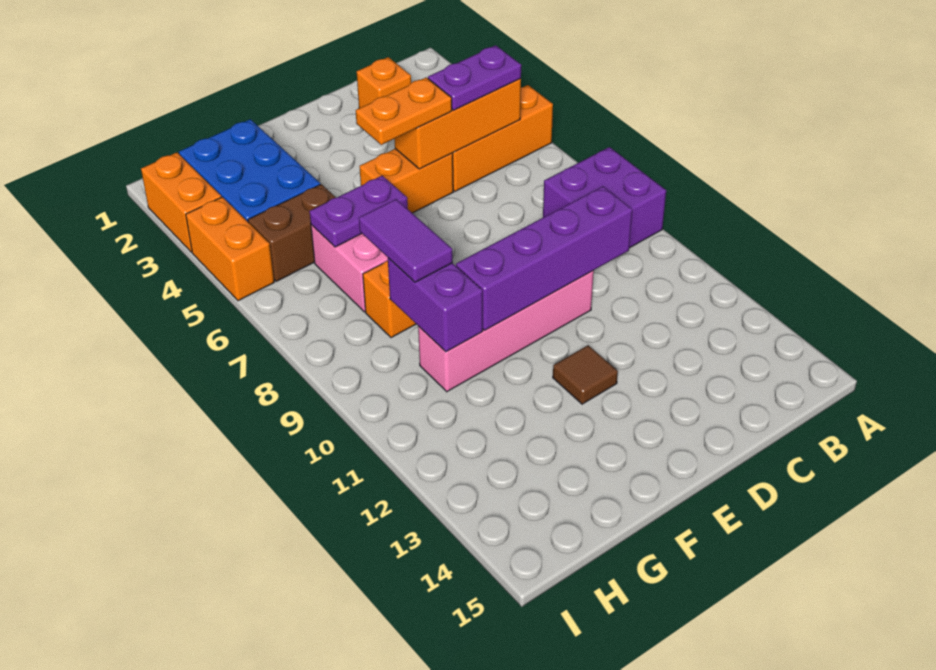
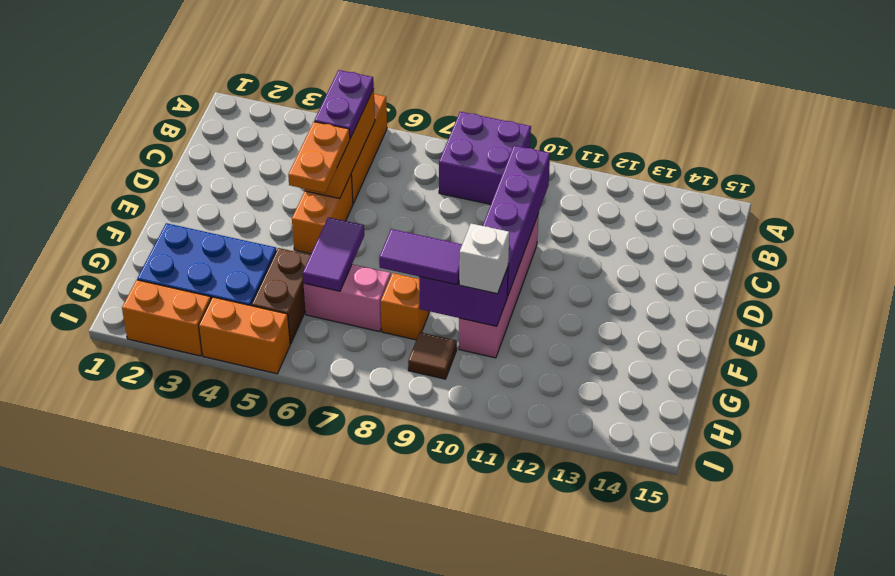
orange 1x1 brick [357,57,411,108] -> none
brown 1x1 tile [553,345,618,404] -> brown 1x1 tile moved to [408,332,457,379]
purple 1x2 plate [309,176,408,247] -> purple 1x2 tile [303,217,364,291]
none -> white 1x1 brick [459,224,509,294]

